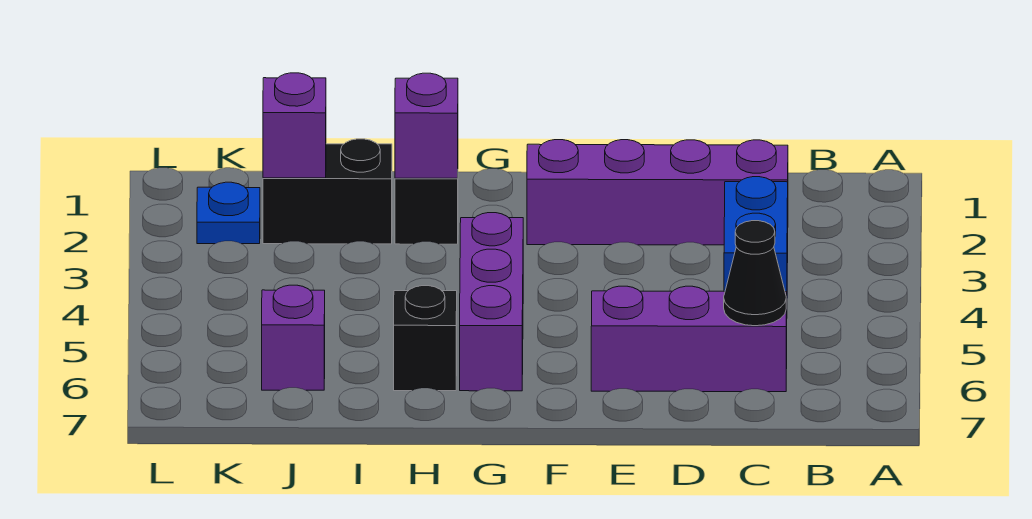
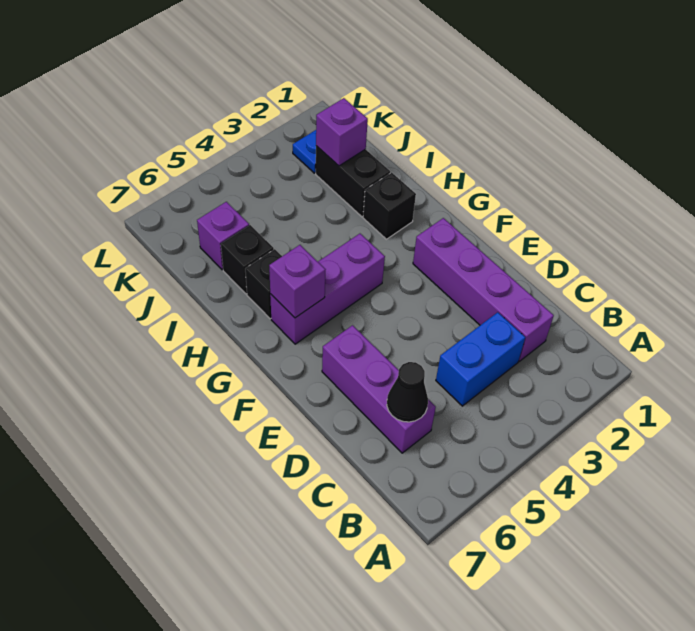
purple 1x1 brick [395,73,458,178] -> purple 1x1 brick moved to [269,245,326,318]
none -> black 1x1 brick [221,225,274,294]

